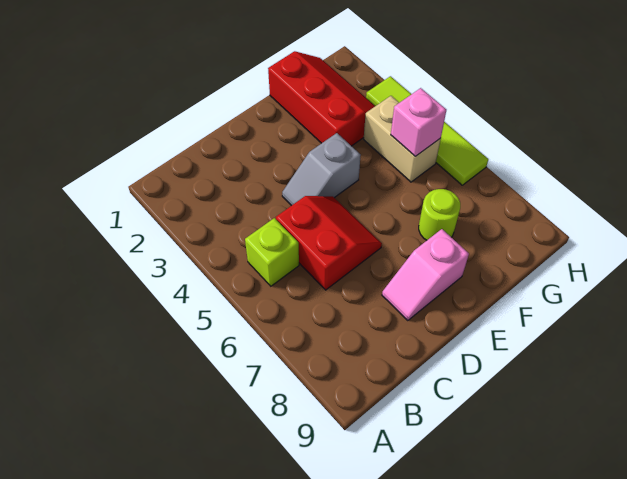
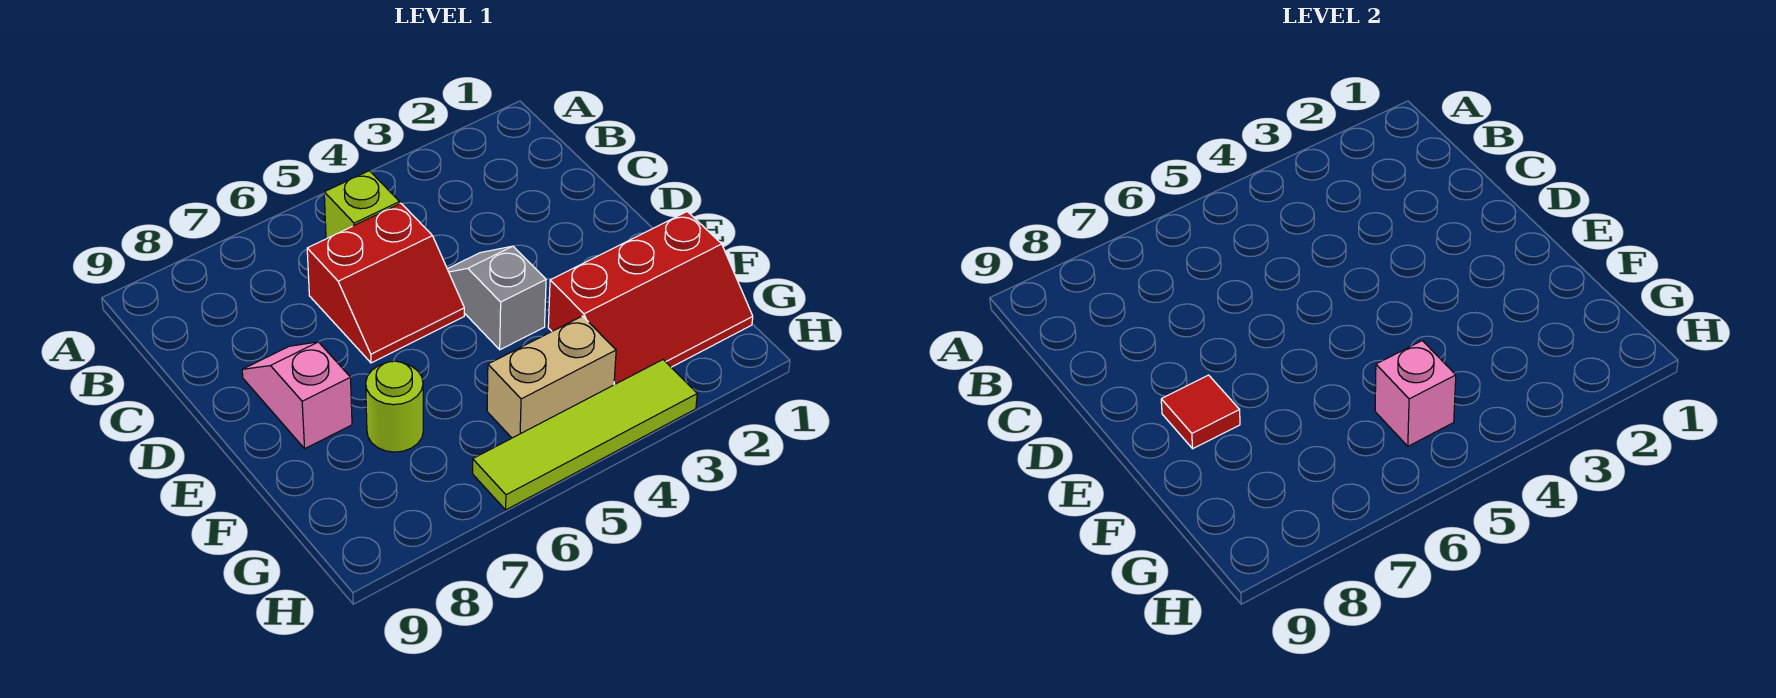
none -> red 1x1 tile [1161,375,1240,449]

